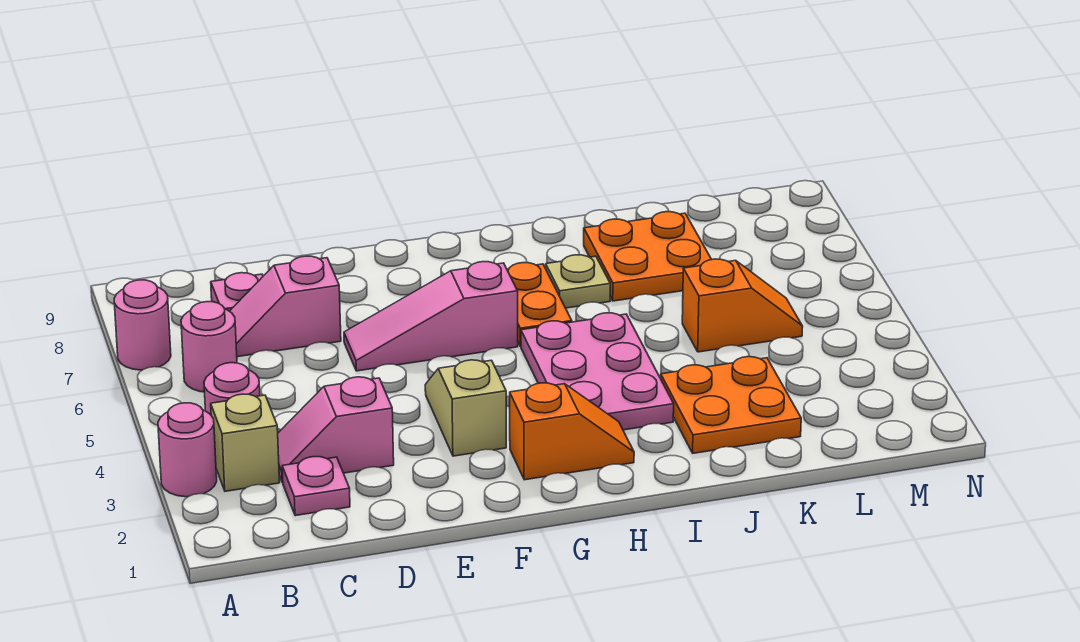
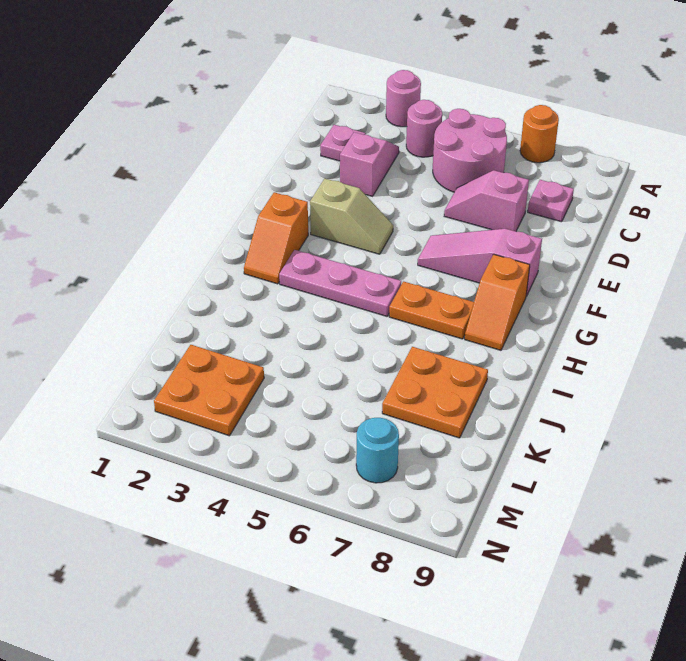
pink 1x1 round brick [114,280,171,370] -> orange 1x1 round brick [520,105,559,163]
tan 1x1 brick [211,394,280,491] -> none
pink 1x1 round brick [181,302,237,392] -> pink 2x2 round brick [433,109,507,192]
pink 1x2 slope [230,256,341,357] -> pink 1x2 slope turned to [444,170,529,231]
pink 1x3 slope [344,262,518,371] -> pink 1x3 slope turned to [418,229,542,296]
pink 2x3 plate [521,313,674,430] -> pink 1x3 plate [279,250,401,316]
tan 1x1 plate [546,255,610,308] -> none
orange 2x2 plate [661,357,801,453] -> orange 2x2 plate moved to [154,345,264,436]
orange 1x2 slope [682,259,803,352] -> orange 1x2 slope moved to [465,254,530,350]
none -> cyan 1x1 round brick [356,418,399,483]

